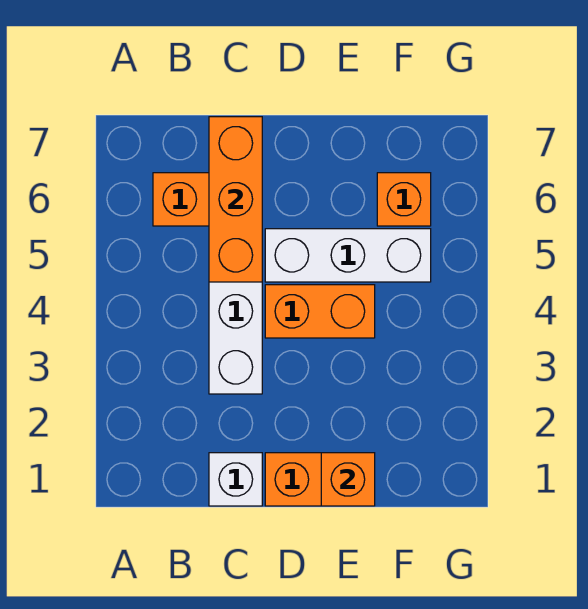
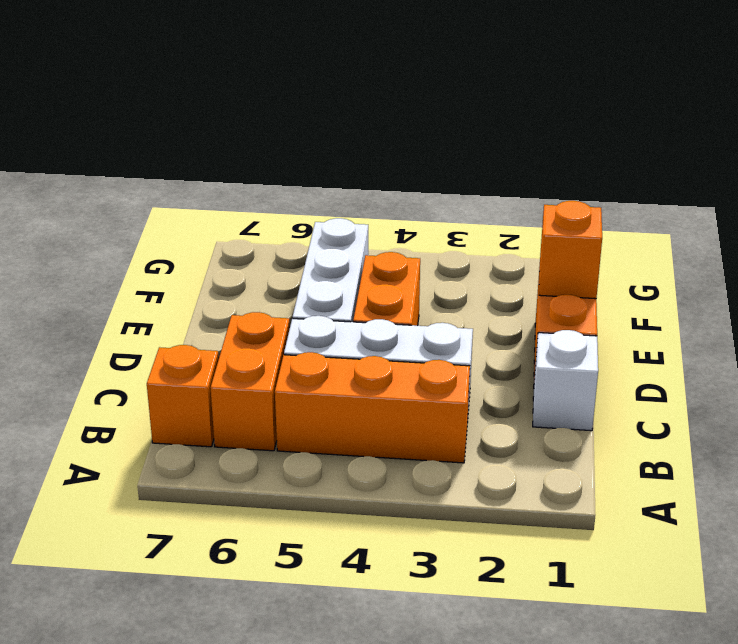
orange 1x3 brick [209,117,262,282] -> orange 1x3 brick moved to [275,352,470,463]
orange 1x1 brick [377,173,431,226] -> orange 1x1 brick moved to [147,345,219,447]

